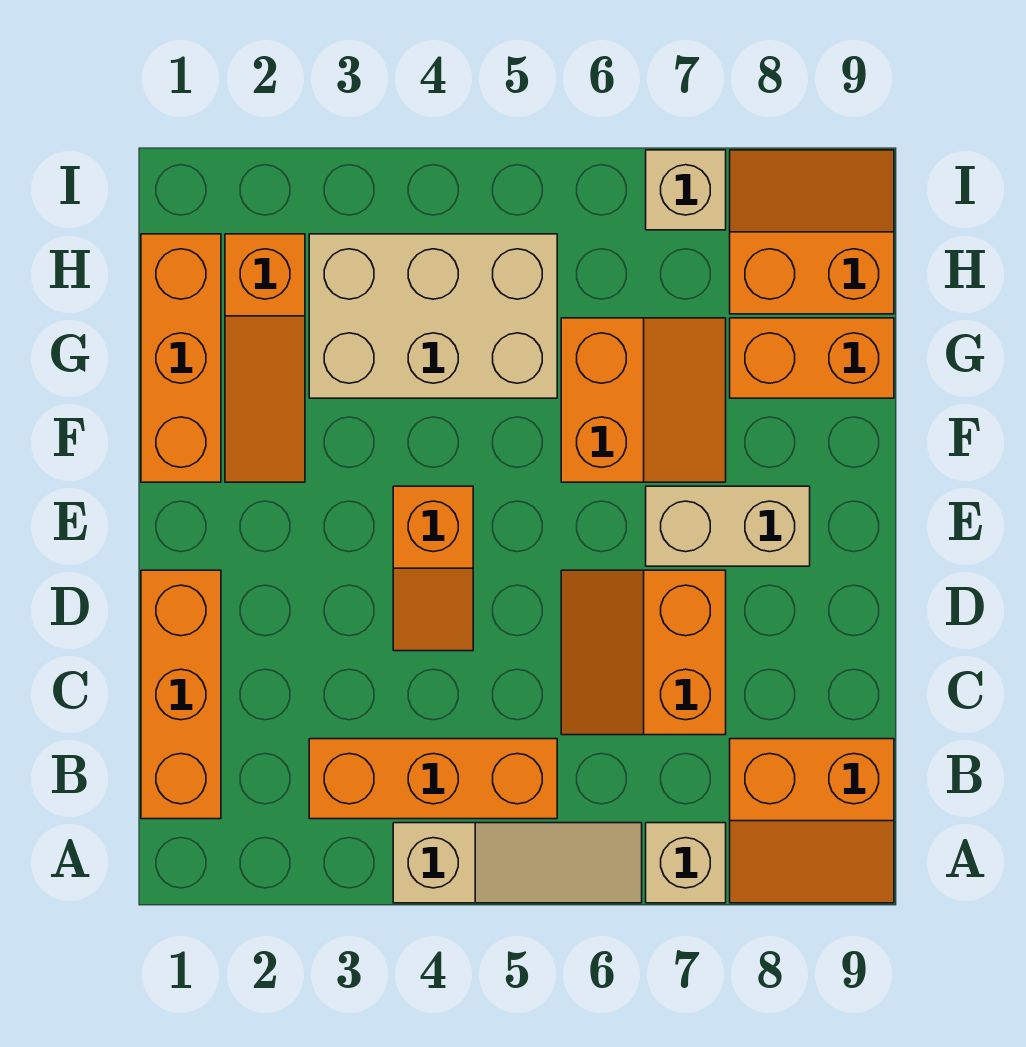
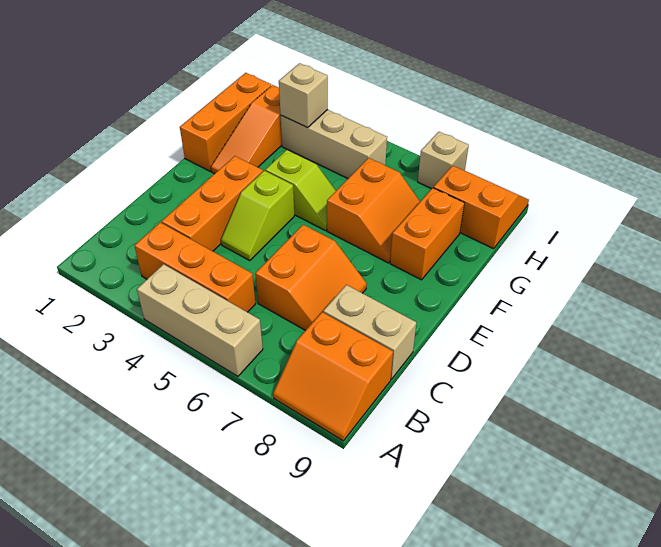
tan 1x3 slope [393,823,642,903] -> tan 1x3 brick [137,264,263,376]
tan 1x1 brick [646,823,726,903] -> tan 1x1 brick moved to [279,63,328,128]
orange 1x3 brick [141,570,221,819] -> orange 1x3 brick moved to [162,156,263,251]
orange 2x2 slope [561,570,726,735] -> orange 2x2 slope turned to [255,225,367,331]
orange 1x2 slope [393,486,473,651] -> lime 1x2 slope [221,171,294,261]
tan 1x2 brick [646,486,810,566] -> tan 1x2 brick moved to [323,285,416,379]
none -> lime 1x2 slope [265,150,336,231]
tan 2x3 brick [309,234,557,398] -> tan 1x3 brick [281,110,387,178]
orange 1x2 brick [730,318,894,398] -> orange 1x2 brick turned to [390,188,464,280]

